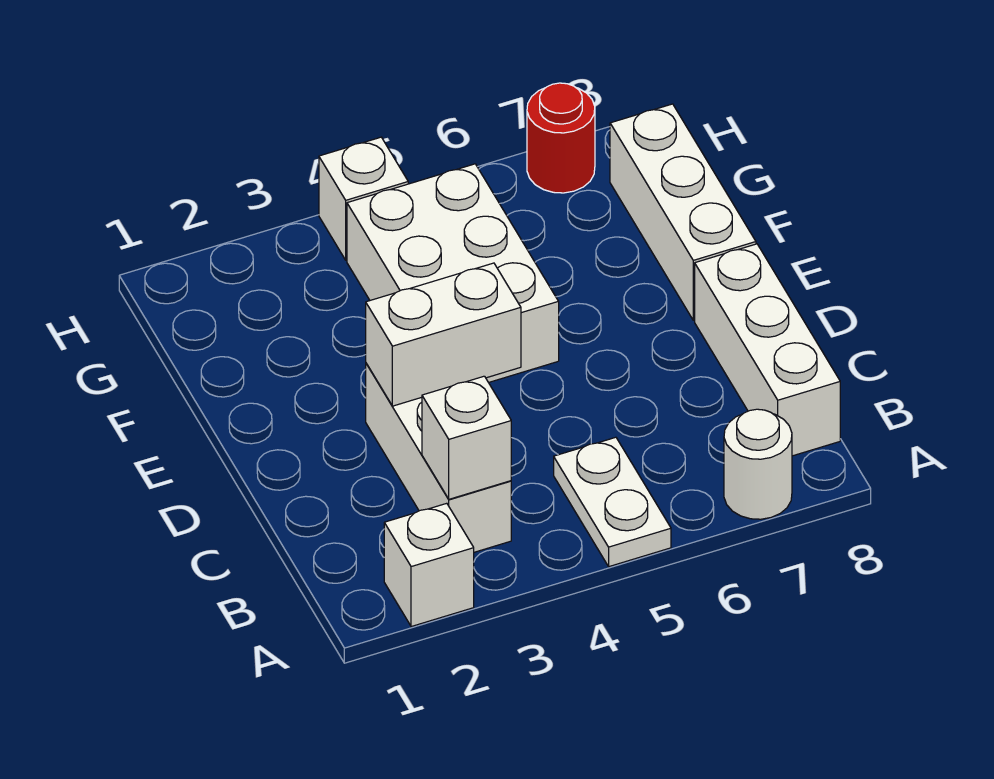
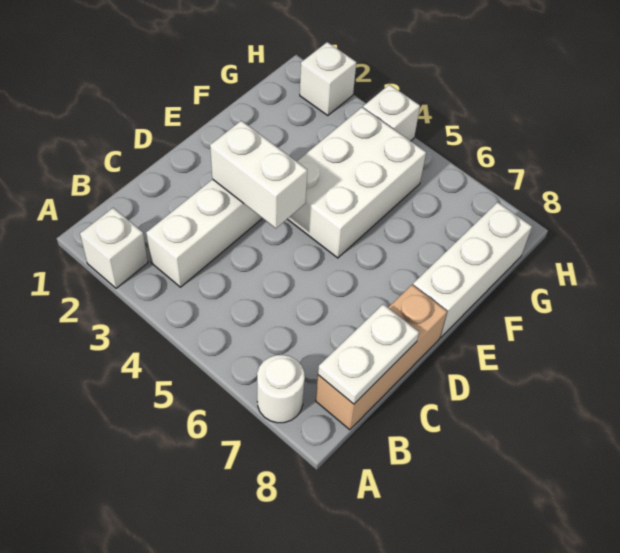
white 1x2 plate [554,437,671,567] -> white 1x2 plate moved to [318,304,419,404]
white 1x1 brick [422,376,511,499] -> white 1x1 brick moved to [300,42,356,116]
white 1x3 brick [695,244,840,456] -> tan 1x3 brick [316,285,447,430]
red 1x1 round brick [527,83,595,193] -> none

